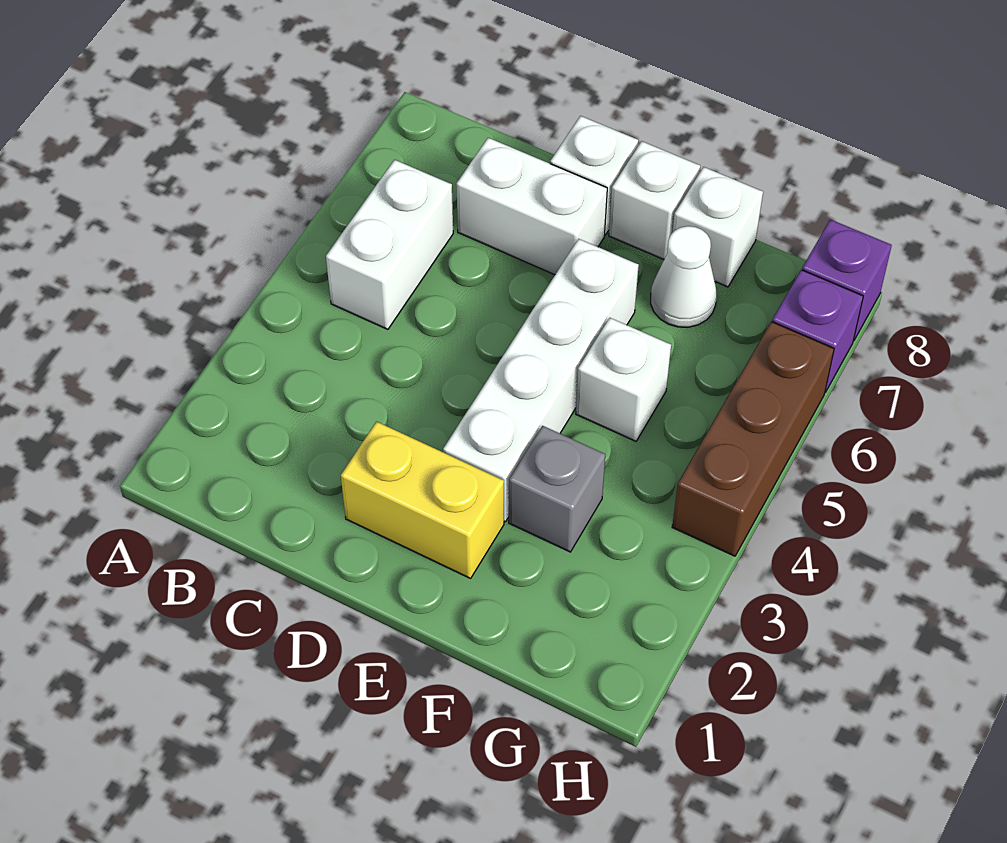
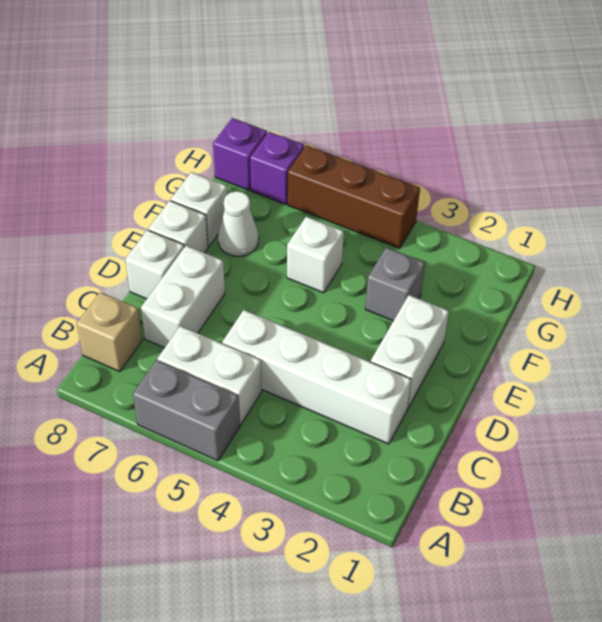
none -> grey 1x2 brick [133,360,240,461]
none -> tan 1x1 brick [77,292,142,372]
yellow 1x2 brick [341,422,504,578] -> white 1x2 brick [371,295,449,408]
white 1x4 brick [443,239,639,522] -> white 1x4 brick moved to [222,310,411,444]

